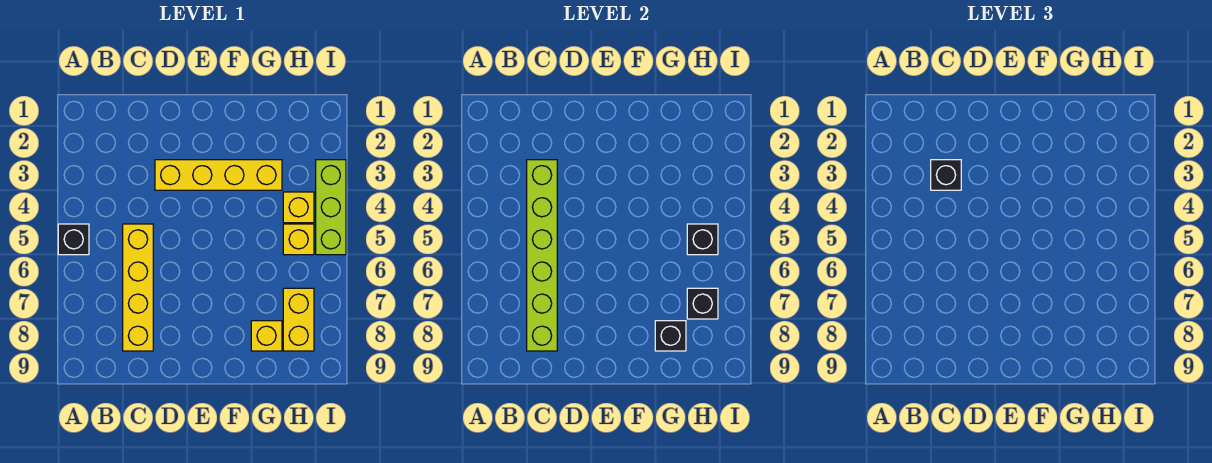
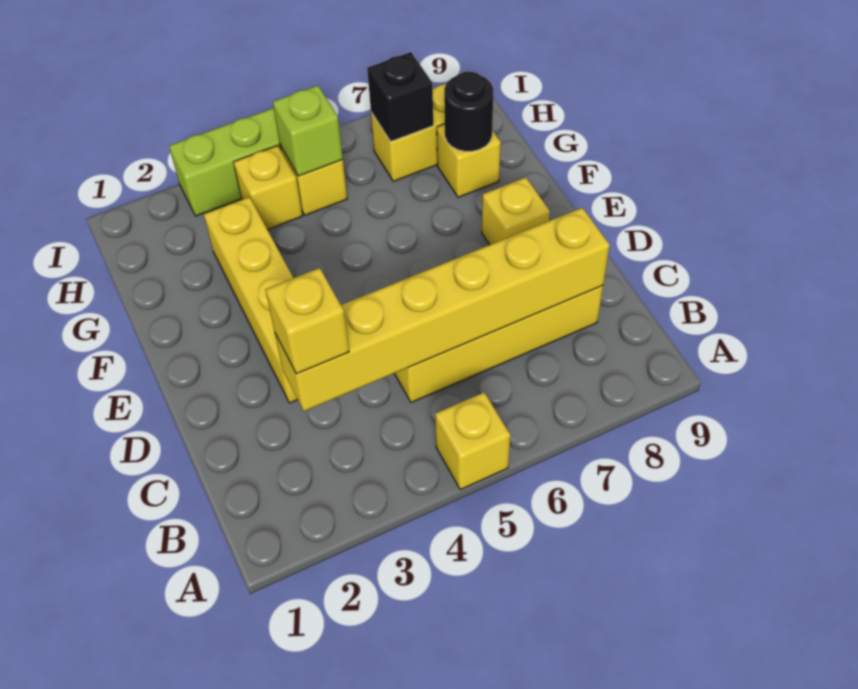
black 1x1 brick [58,224,89,255] -> yellow 1x1 brick [435,392,510,489]
lime 1x6 brick [527,160,557,351] -> yellow 1x6 brick [275,208,610,411]
black 1x1 brick [931,160,961,190] -> yellow 1x1 brick [265,268,349,374]
none -> yellow 1x1 brick [482,177,550,245]
black 1x1 brick [655,321,686,351] -> black 1x1 round brick [444,72,493,151]
black 1x1 brick [687,224,718,255] -> lime 1x1 brick [273,85,343,176]

